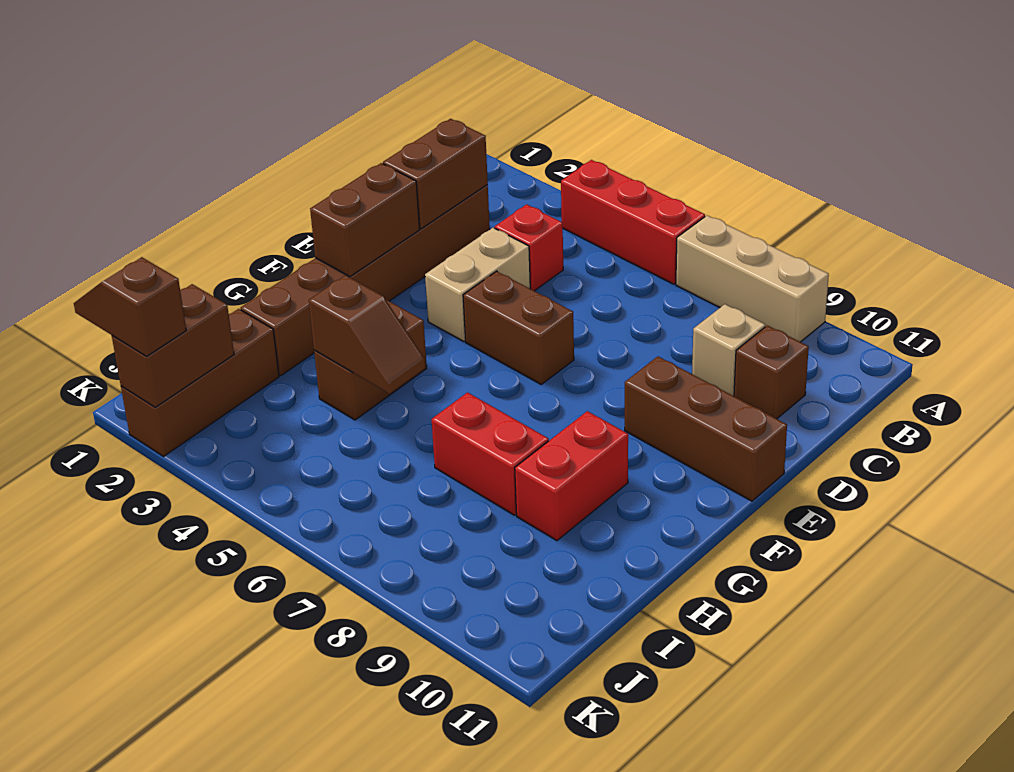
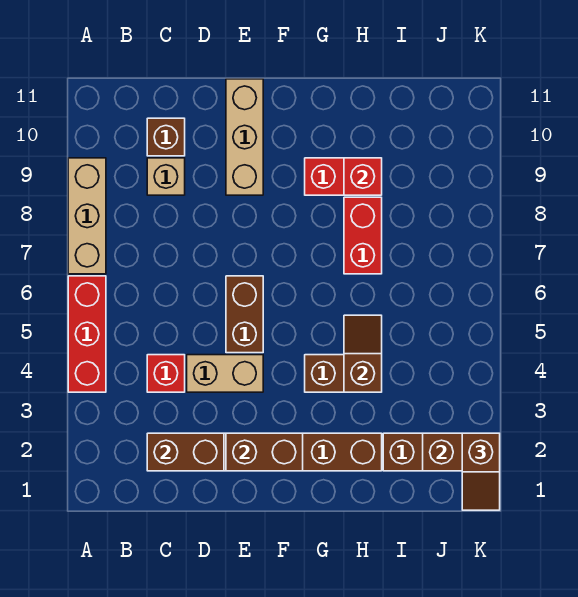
brown 1x3 brick [625,356,787,501] -> tan 1x3 brick [226,79,263,195]
none -> red 1x1 brick [344,158,382,195]

